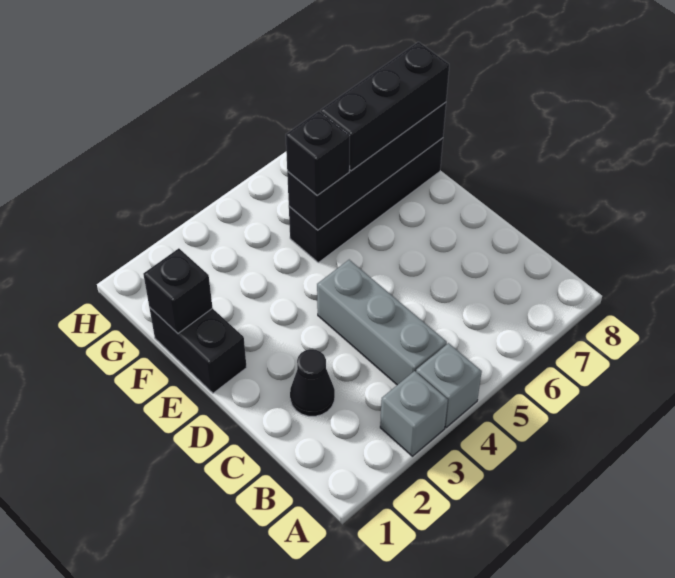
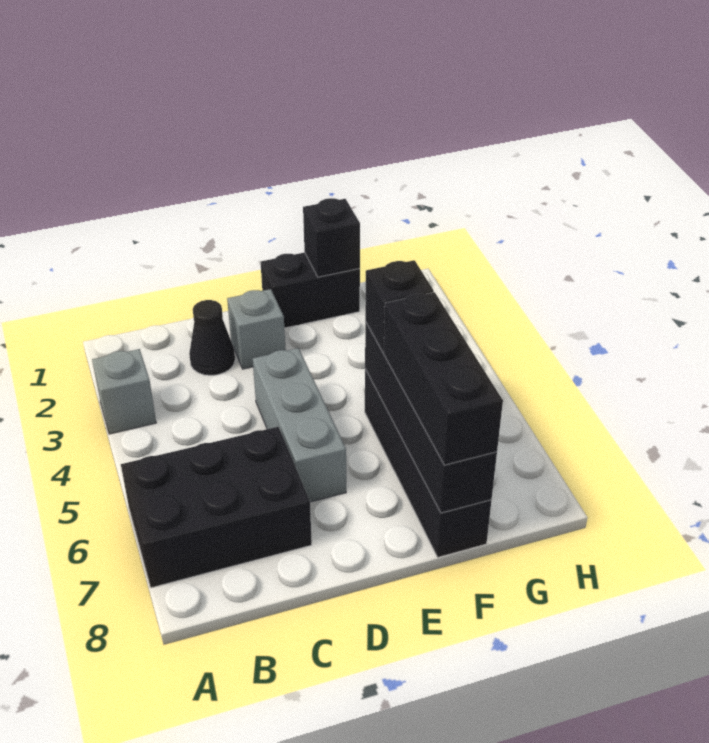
grey 1x1 brick [416,343,482,428] -> grey 1x1 brick moved to [227,289,286,369]
none -> black 2x3 brick [121,427,312,588]
grey 1x3 brick [317,260,447,385] -> grey 1x3 brick turned to [253,348,346,502]

